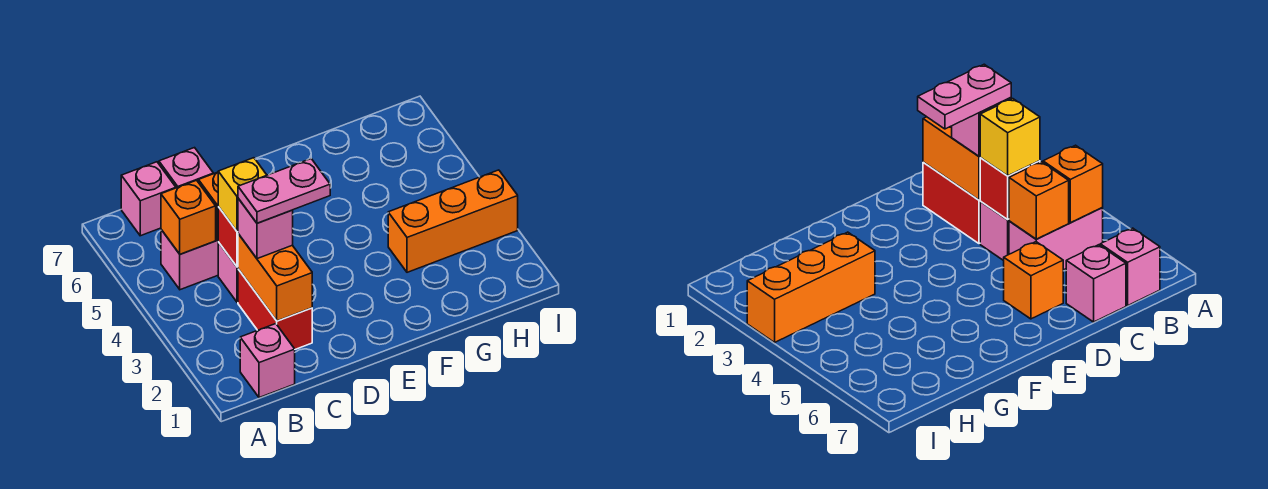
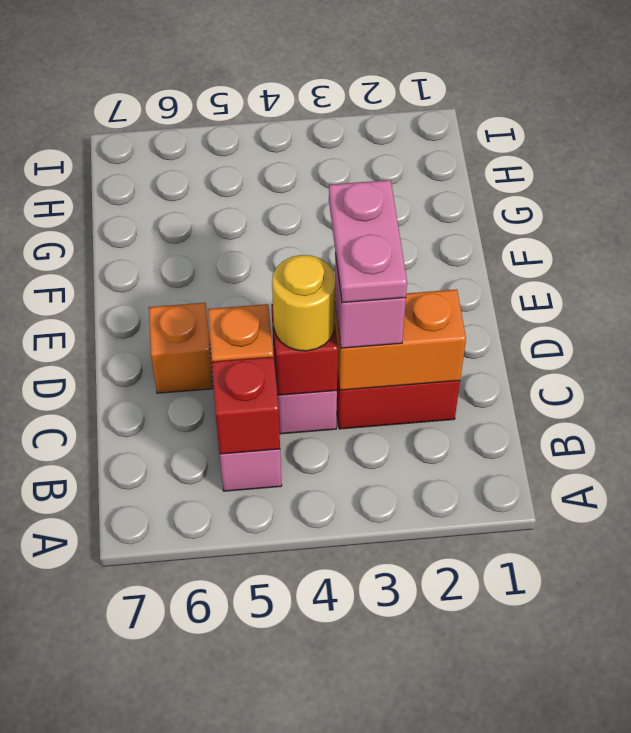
pink 1x1 brick [240,324,295,398] -> none
orange 1x1 brick [161,180,216,254] -> red 1x1 brick [212,357,280,454]
pink 1x1 brick [121,162,176,236] -> none
yellow 1x1 brick [218,158,267,232] -> yellow 1x1 round brick [272,255,336,351]
pink 1x1 brick [159,148,213,188] -> none
orange 1x3 brick [388,170,518,272] -> none

